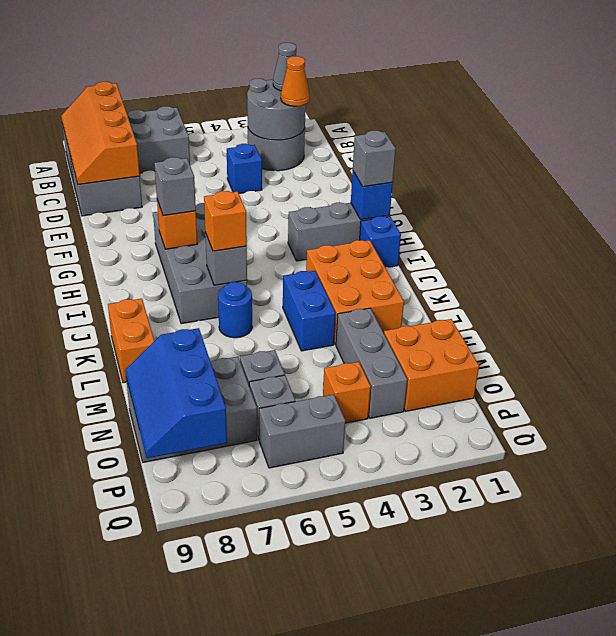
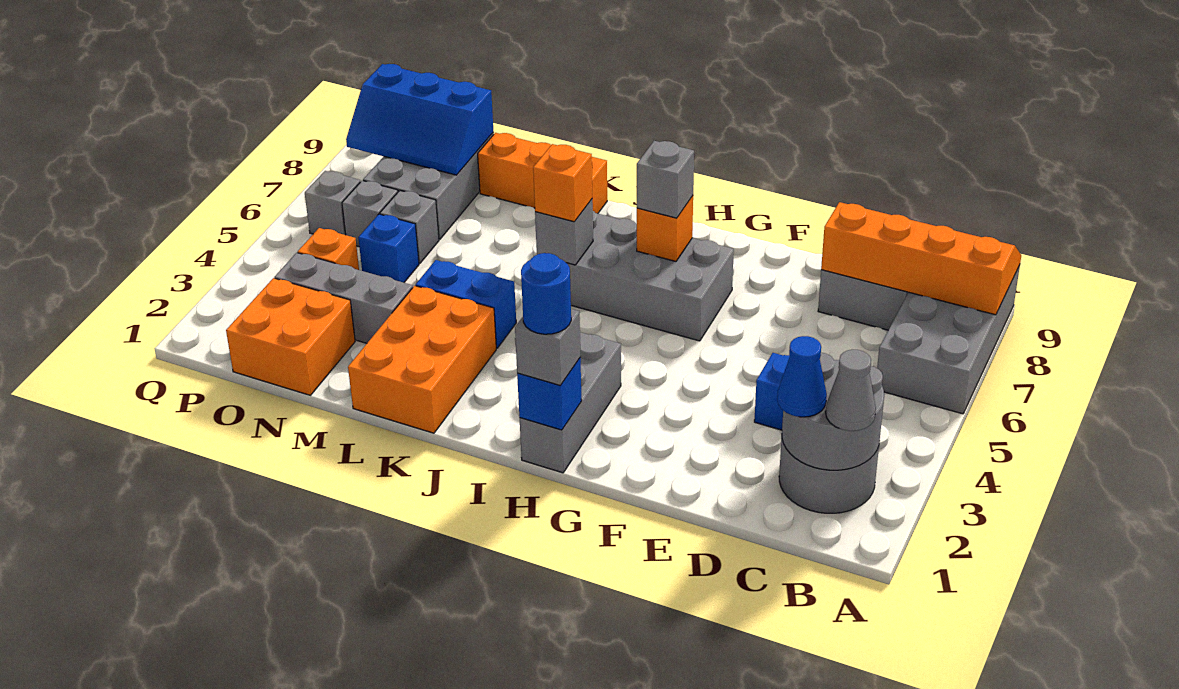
orange 1x1 cone [281,56,310,106] -> blue 1x1 cone [777,336,827,417]
blue 1x1 brick [360,216,401,268] -> blue 1x1 brick moved to [358,214,419,283]
orange 2x3 brick [306,240,404,345] -> orange 2x3 brick turned to [348,286,496,433]
blue 1x1 round brick [218,282,252,338] -> blue 1x1 round brick moved to [521,253,571,334]
orange 1x2 brick [108,299,154,383] -> orange 1x3 brick [478,133,607,213]
blue 2x3 slope [125,328,227,458] -> blue 2x3 slope turned to [346,64,493,175]
grey 1x2 brick [259,394,345,468] -> grey 1x1 brick [305,171,360,235]

